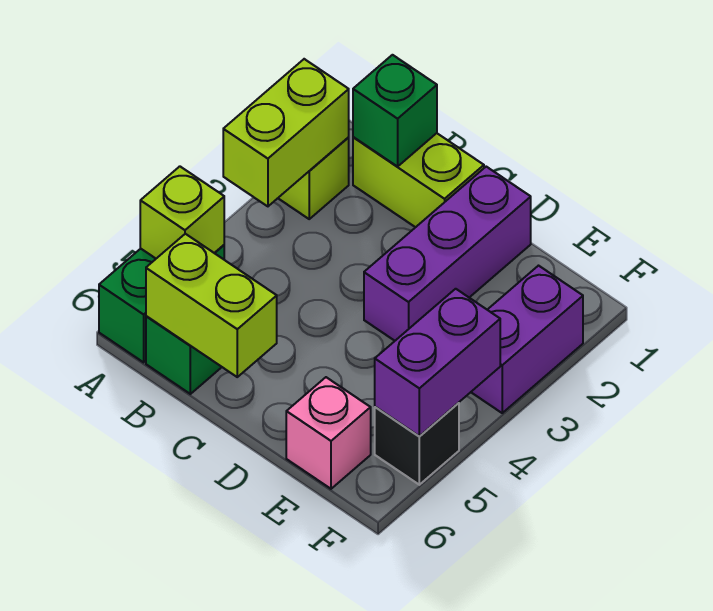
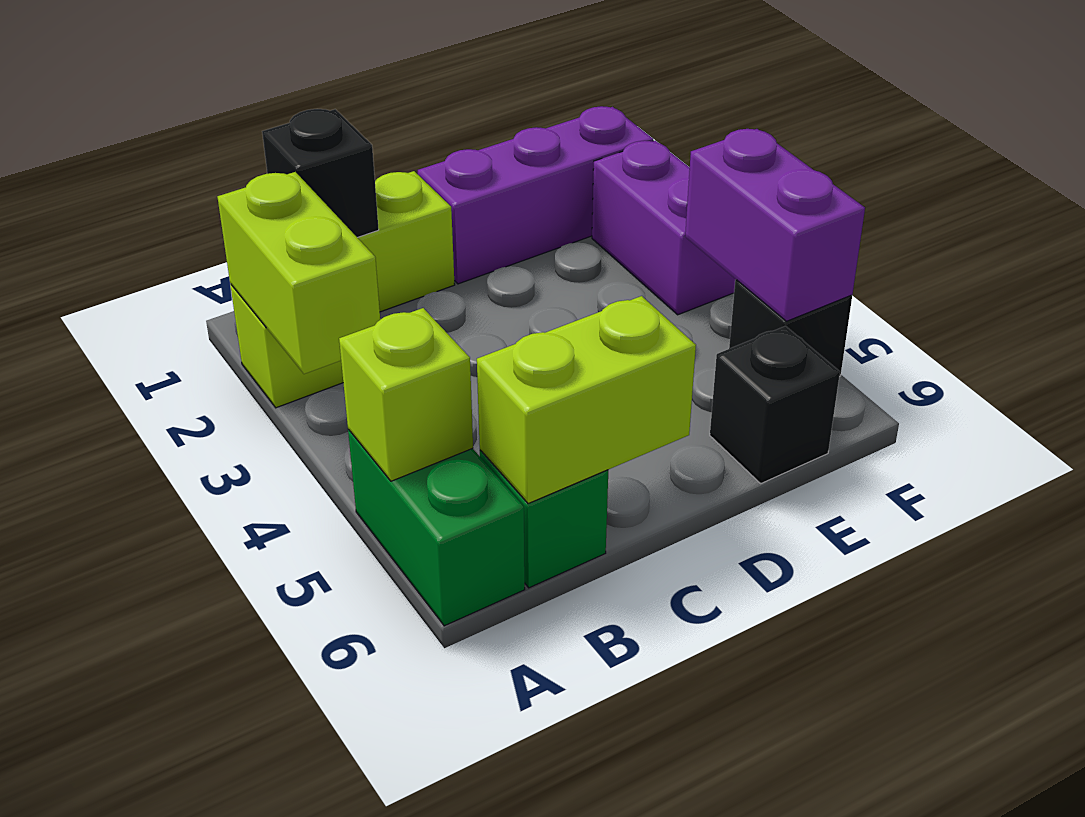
green 1x1 brick [353,55,437,167] -> black 1x1 brick [262,109,379,238]
purple 1x3 brick [364,167,531,341] -> purple 1x3 brick turned to [418,106,653,284]
pink 1x1 brick [286,377,371,489] -> black 1x1 brick [710,326,840,483]

